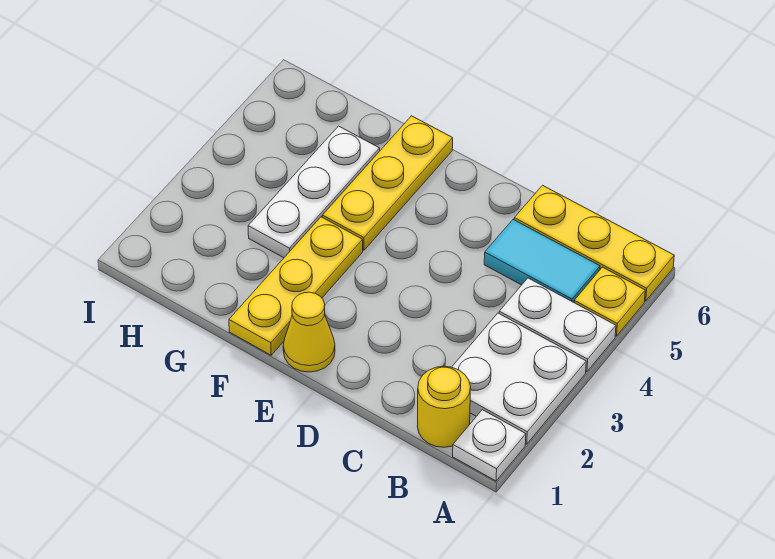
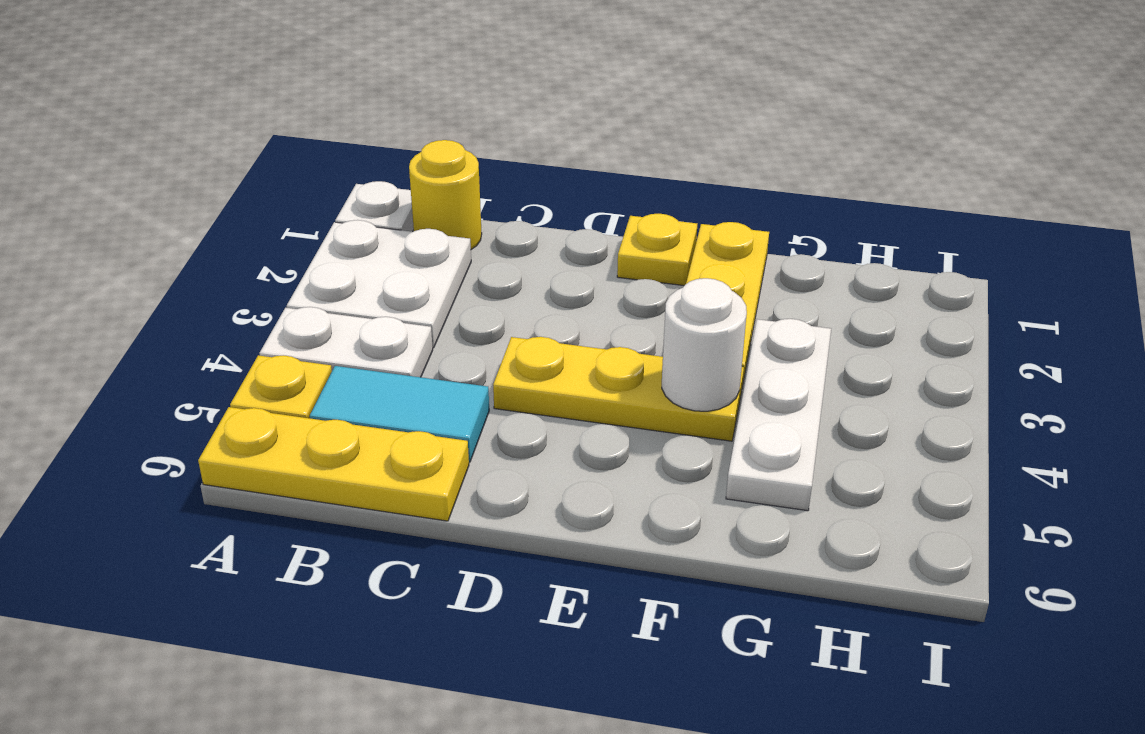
yellow 1x1 cone [283,292,335,372] -> yellow 1x1 plate [617,214,697,286]
yellow 1x3 plate [322,116,453,250] -> yellow 1x3 plate turned to [493,337,744,441]
none -> white 1x1 round brick [662,278,747,411]

